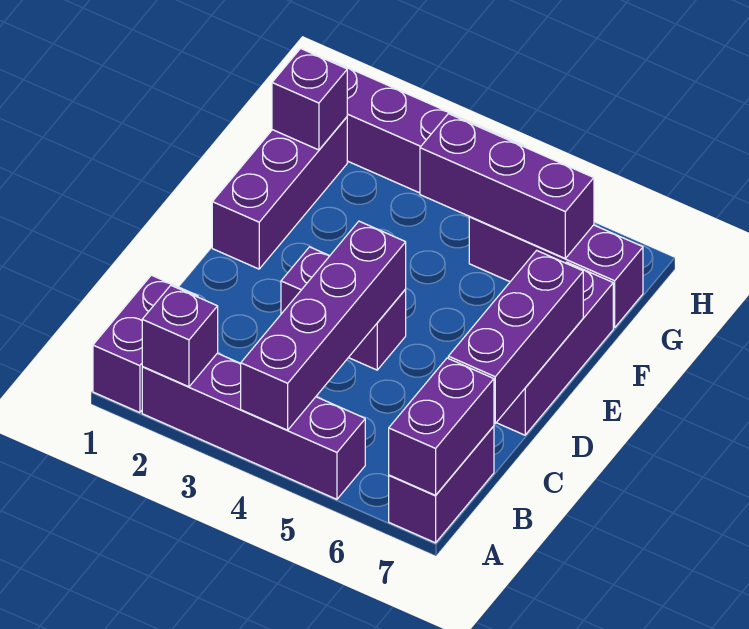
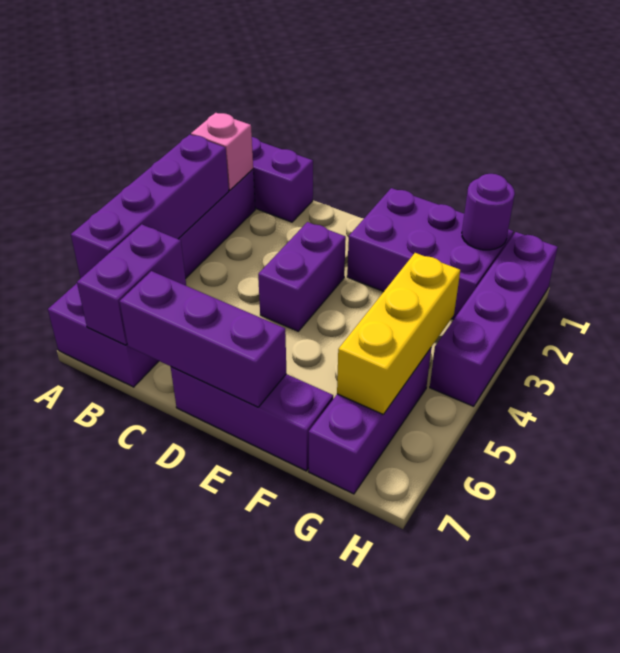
purple 1x1 brick [142,285,218,387] -> pink 1x1 brick [191,113,253,190]
purple 1x4 brick [241,221,406,430] -> purple 1x4 brick turned to [71,134,229,279]
purple 1x2 brick [389,358,494,495] -> purple 1x2 brick turned to [77,224,186,345]
purple 1x3 brick [212,117,347,269] -> purple 2x3 brick [347,188,513,319]
purple 1x1 brick [272,49,347,150] -> purple 1x1 round brick [462,174,515,250]
purple 1x3 brick [420,114,594,258] -> yellow 1x3 brick [337,253,460,414]

